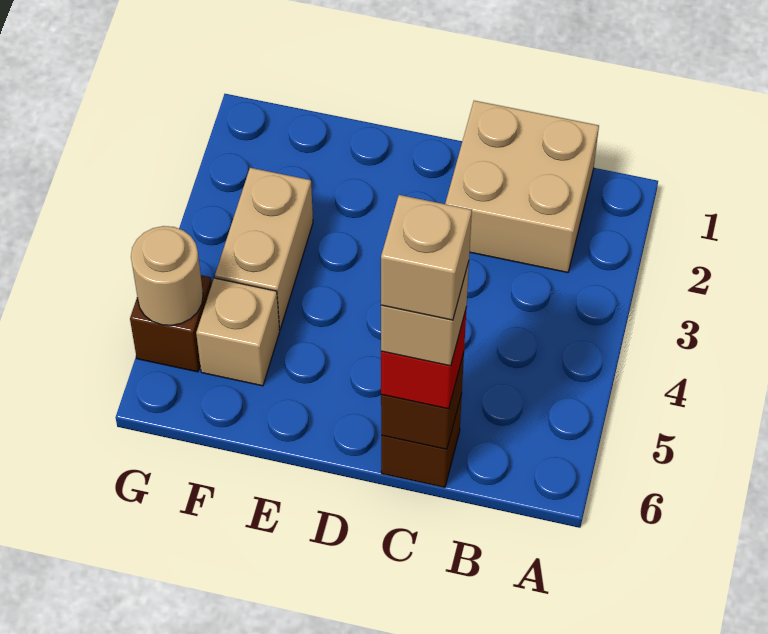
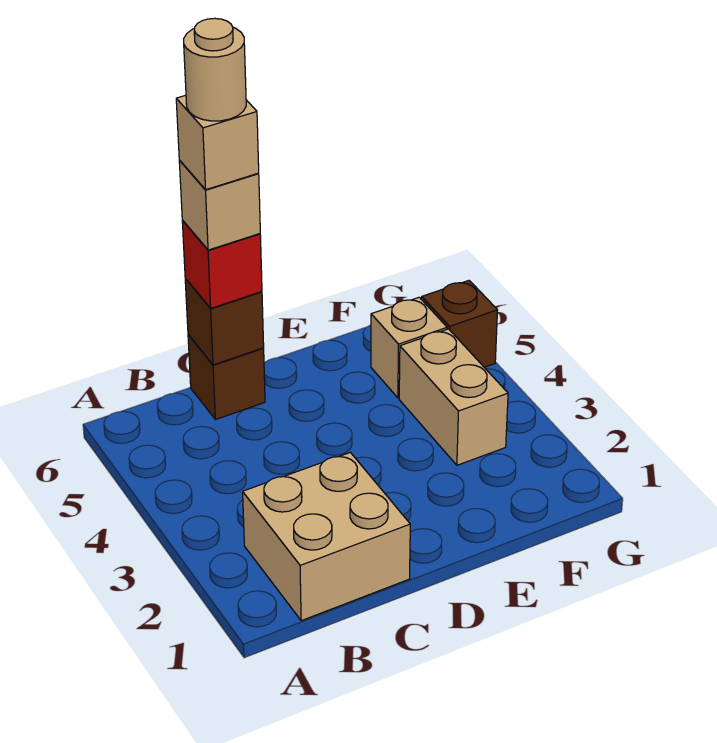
tan 1x1 round brick [131,226,203,325] -> tan 1x1 round brick moved to [184,18,246,121]

